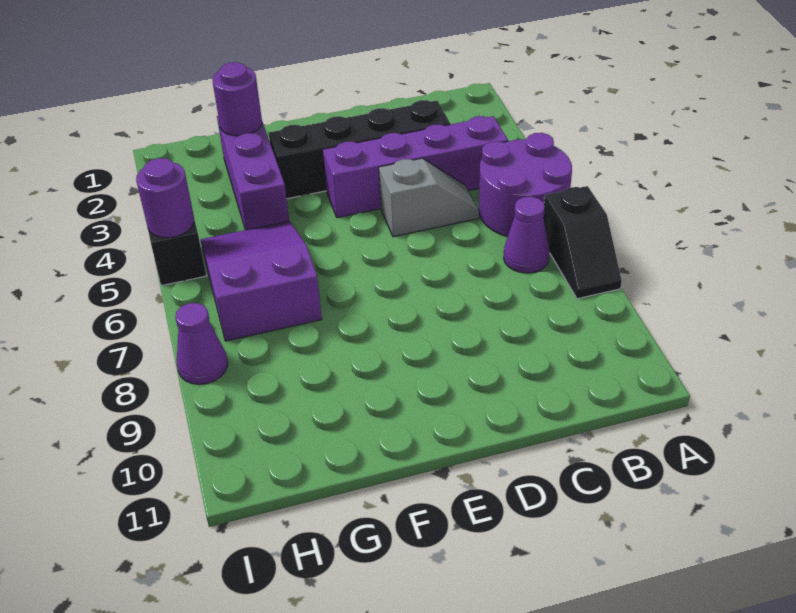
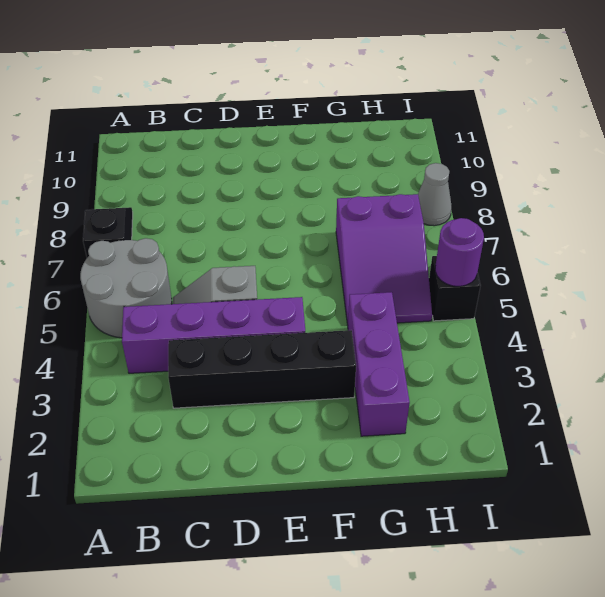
purple 2x2 round brick [479,133,572,237] -> grey 2x2 round brick [80,238,172,338]
purple 1x1 cone [504,197,550,273] -> none
purple 1x1 round brick [213,62,262,136] -> none
purple 1x1 cone [175,303,228,384] -> grey 1x1 cone [418,163,452,226]

